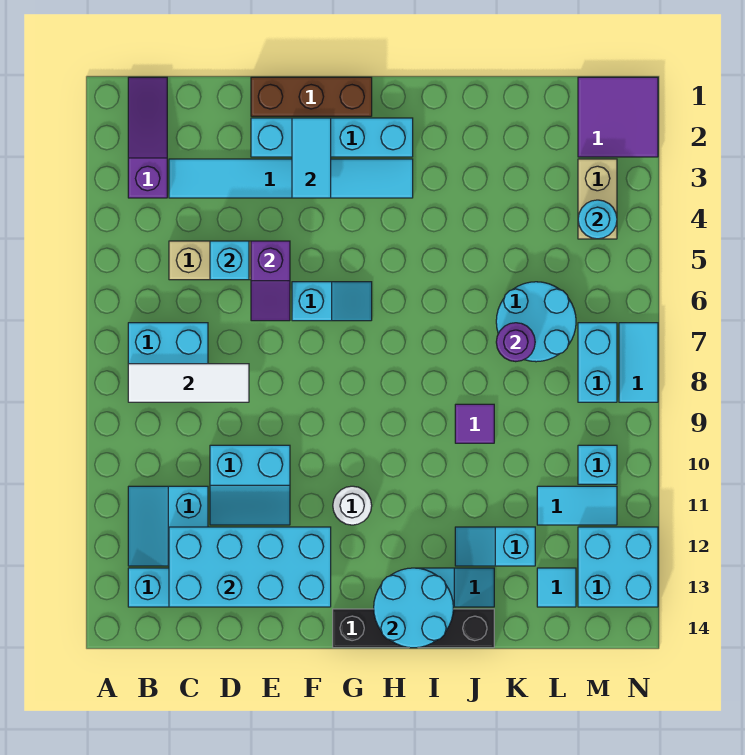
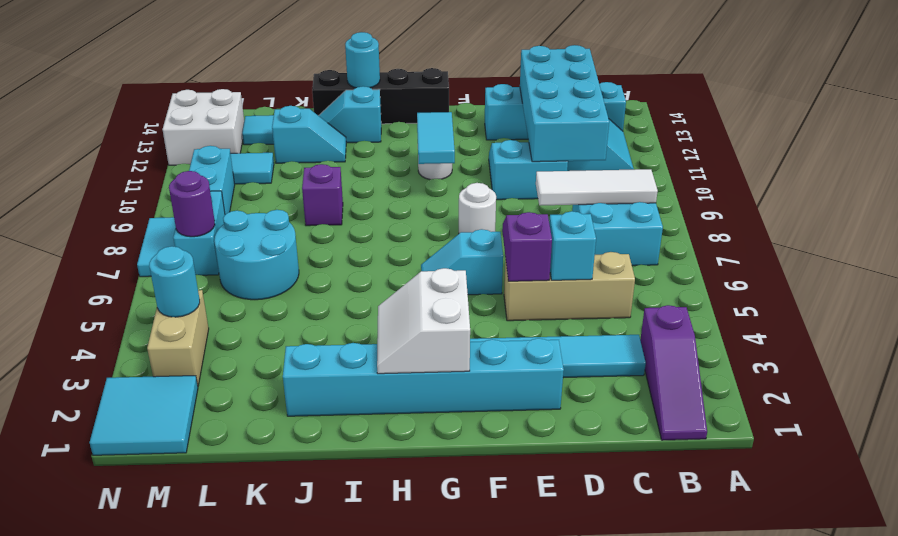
cyan 2x4 brick [169,527,331,607] -> cyan 2x4 brick turned to [520,45,609,162]
brown 1x3 brick [251,77,372,116] -> none
cyan 1x4 brick [251,118,413,157] -> cyan 1x6 brick [283,338,564,416]
cyan 1x2 tile [292,118,331,198] -> cyan 1x2 tile moved to [417,112,455,164]
none -> white 1x1 round brick [459,183,496,233]
none -> white 2x2 slope [377,268,470,374]
cyan 2x2 round brick [374,568,453,648] -> cyan 1x1 round brick [345,32,380,88]
purple 1x1 tile [455,404,494,443] -> purple 1x1 brick [302,164,343,226]
purple 1x1 round brick [496,323,535,362] -> purple 1x1 round brick moved to [169,171,215,237]
purple 2x2 tile [578,77,658,157] -> cyan 2x2 tile [90,376,198,455]
cyan 1x1 brick [578,445,617,484] -> cyan 1x2 brick [189,146,235,214]
cyan 2x2 brick [578,527,658,607] -> white 2x2 brick [163,89,244,165]

